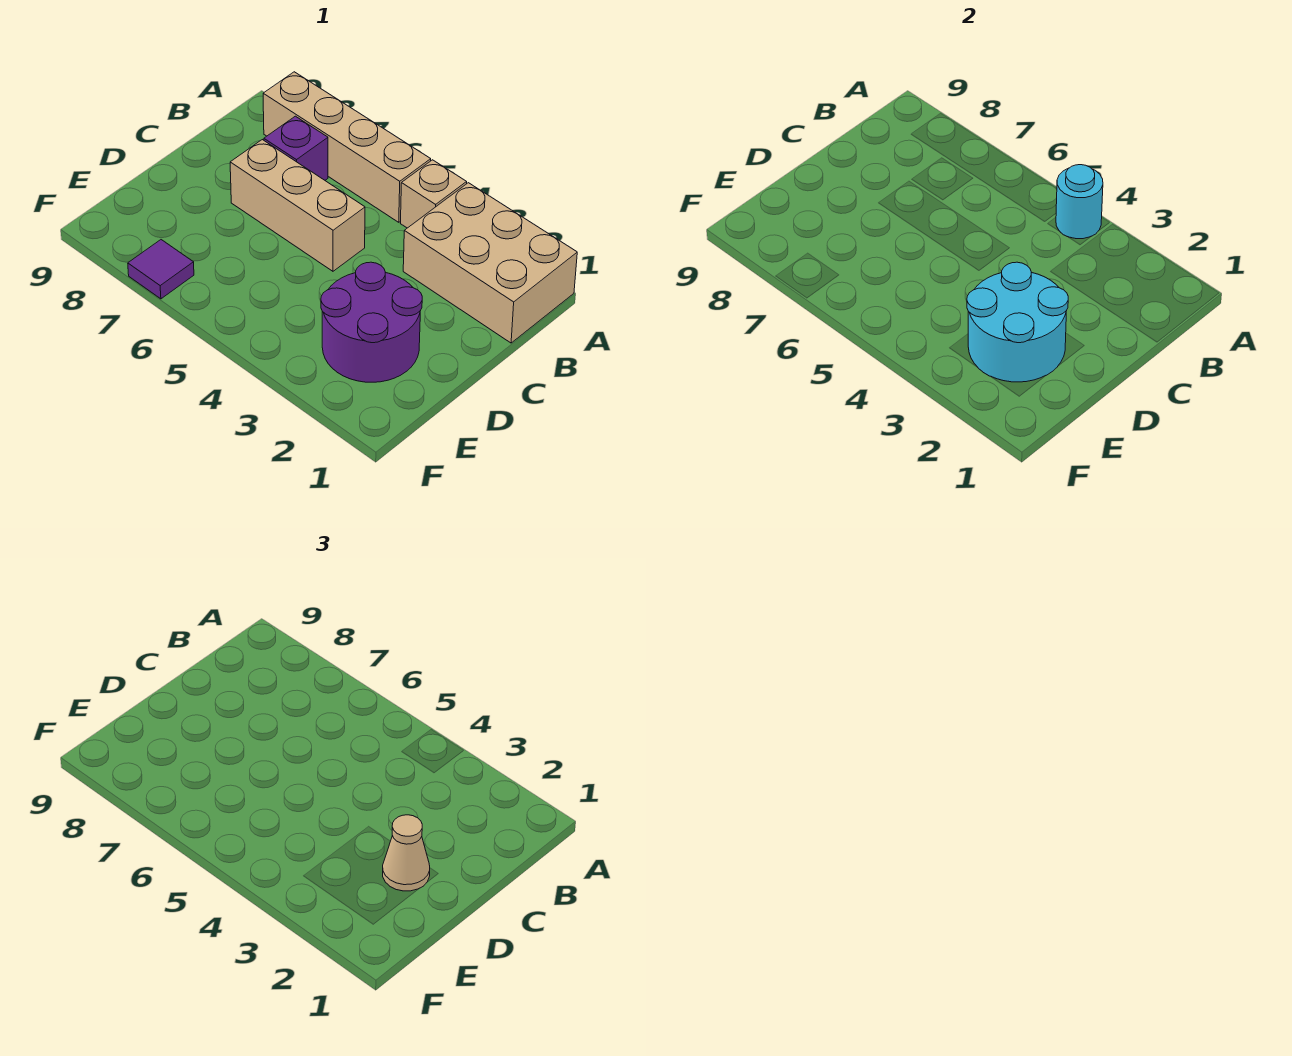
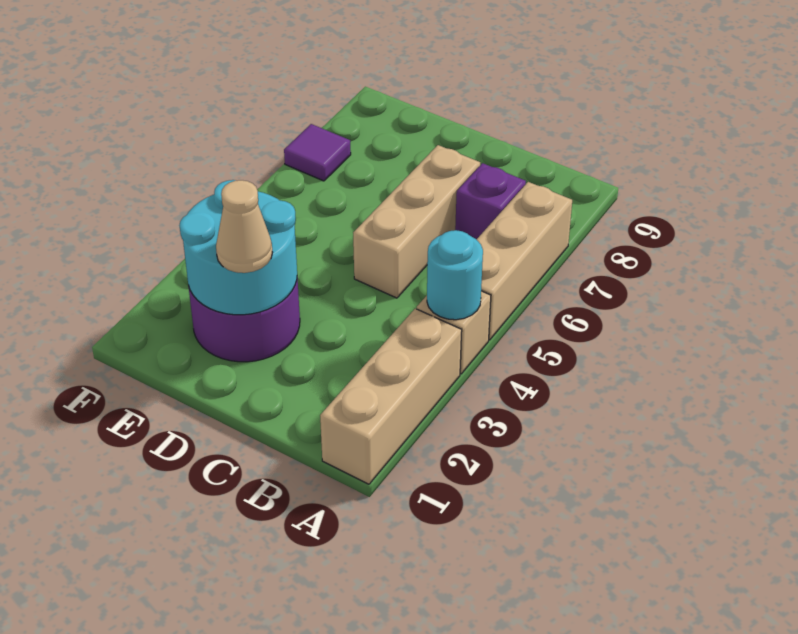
tan 2x3 brick [403,183,577,343] -> tan 1x3 brick [320,309,462,484]
tan 1x4 brick [263,72,431,222] -> tan 1x3 brick [477,182,572,340]

